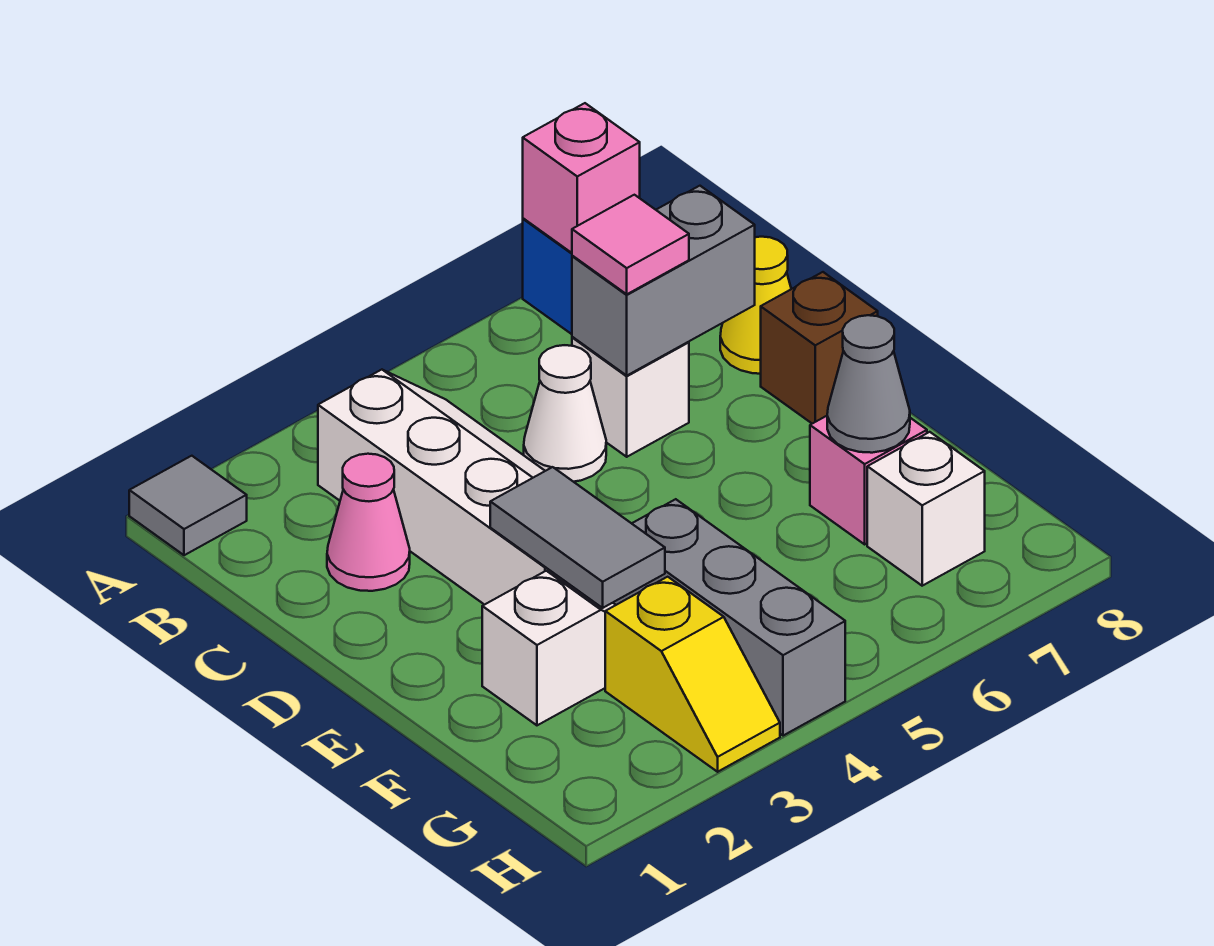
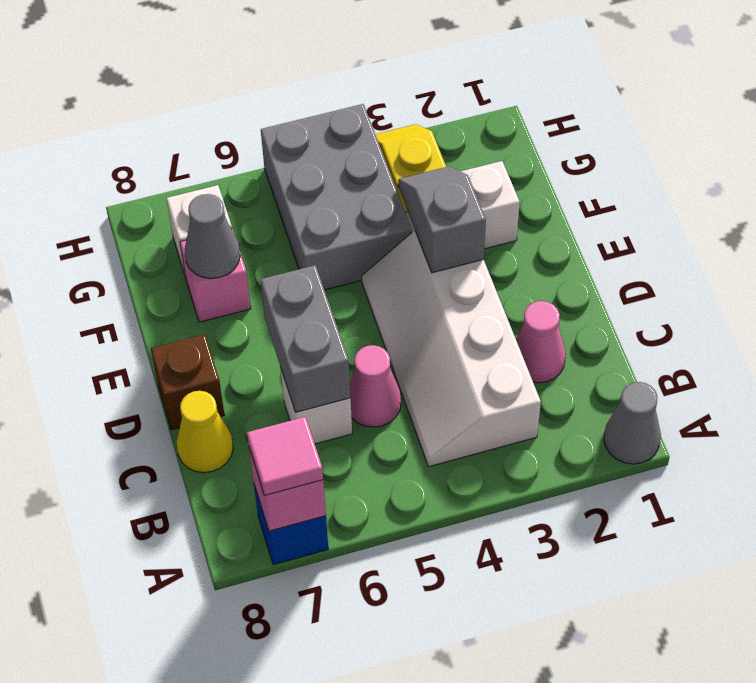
grey 1x1 tile [129,456,247,555] -> grey 1x1 cone [604,382,661,464]
white 1x1 cone [524,345,606,482] -> pink 1x1 cone [350,345,401,427]
grey 1x2 brick [572,186,755,375] -> grey 1x2 brick turned to [261,265,351,412]
pink 1x1 tile [572,195,689,294] -> pink 1x1 tile moved to [247,417,323,496]
grey 1x2 tile [490,467,665,608] -> grey 1x2 slope [398,166,486,273]
grey 1x3 brick [613,499,845,736] -> grey 2x3 brick [261,104,412,290]

